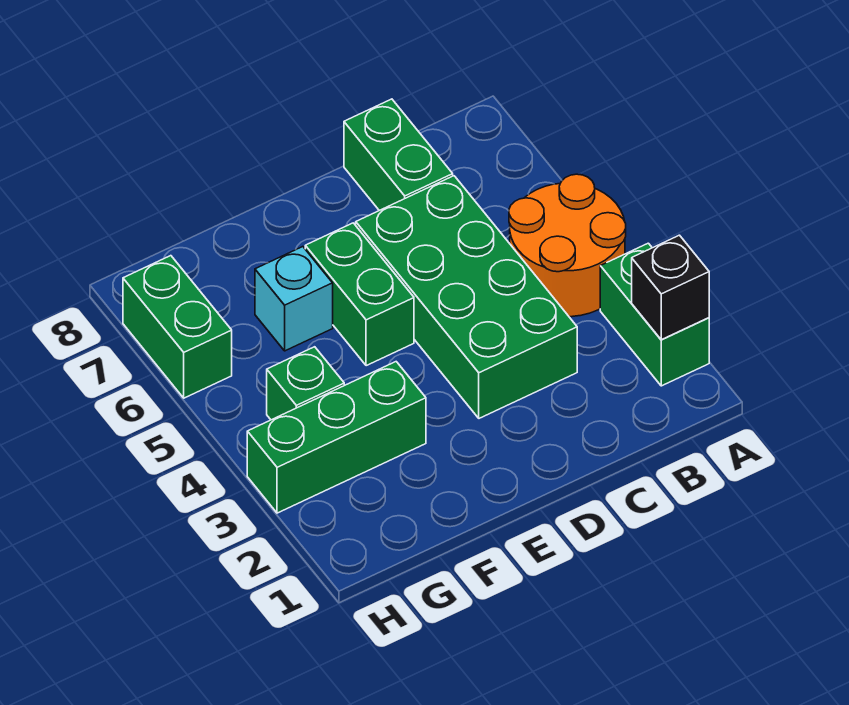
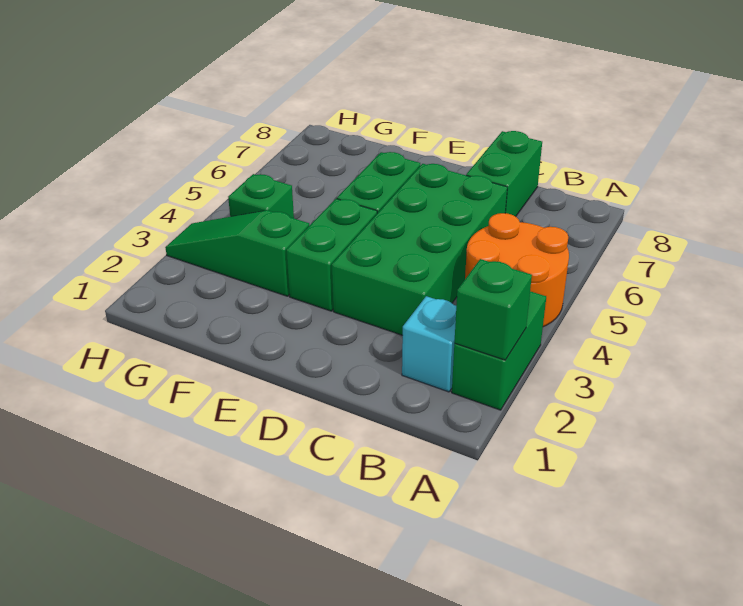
black 1x1 brick [632,235,709,340] -> green 1x1 brick [454,259,532,360]
green 1x3 brick [247,362,426,513] -> green 1x3 slope [165,210,309,296]
cyan 1x1 brick [255,247,333,351] -> cyan 1x1 brick moved to [402,296,456,392]
green 1x2 brick [123,256,232,398] -> green 1x2 brick moved to [287,199,377,311]

